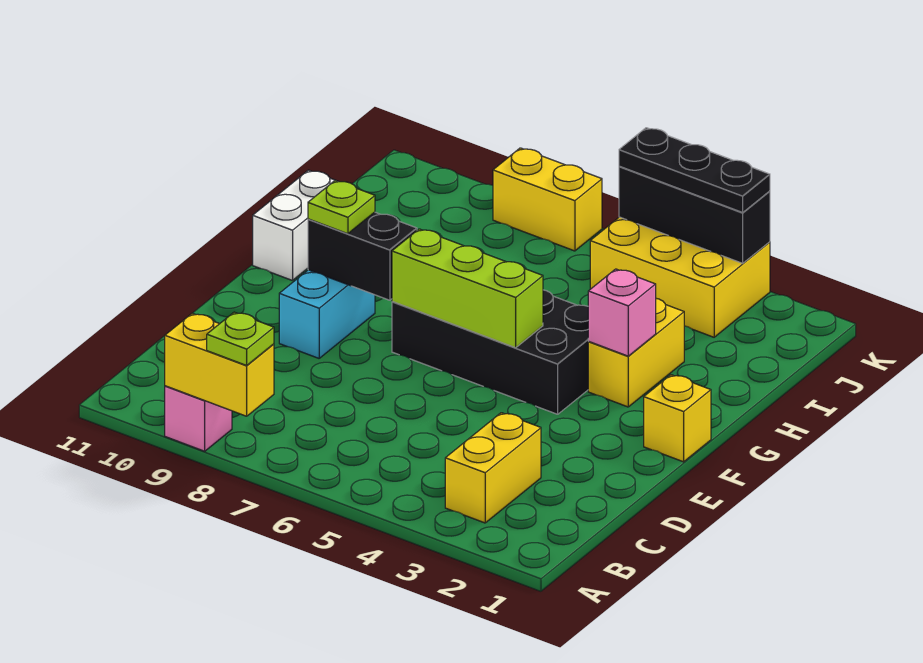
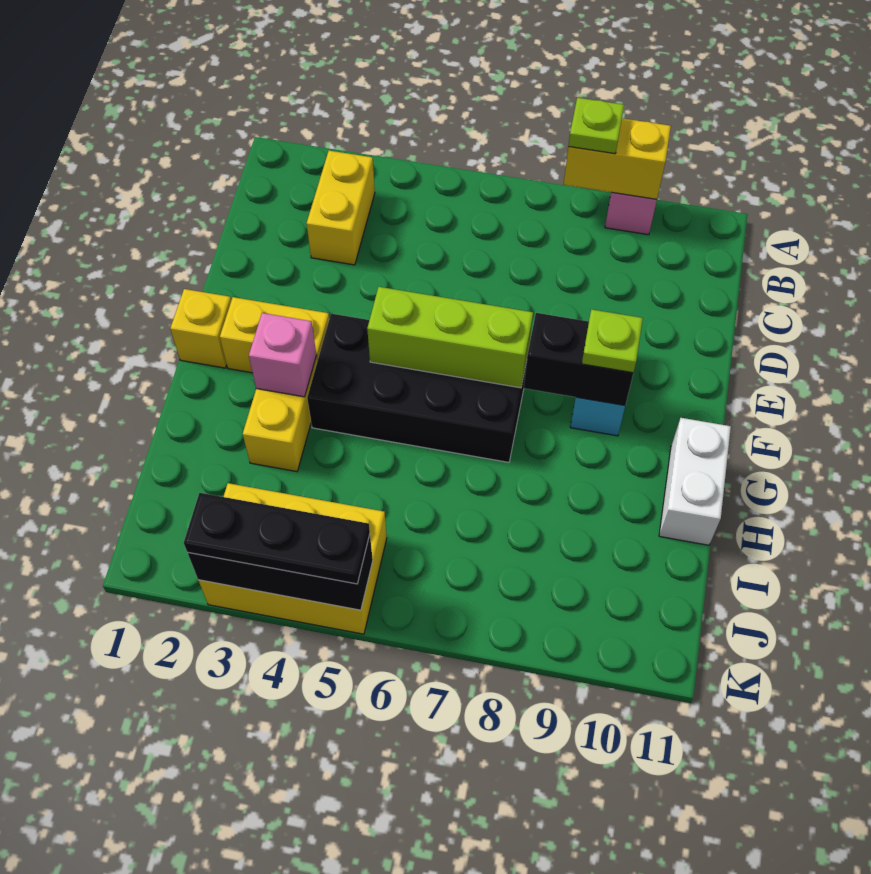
yellow 1x2 brick [493,148,602,251] -> yellow 1x2 brick moved to [220,297,329,373]

